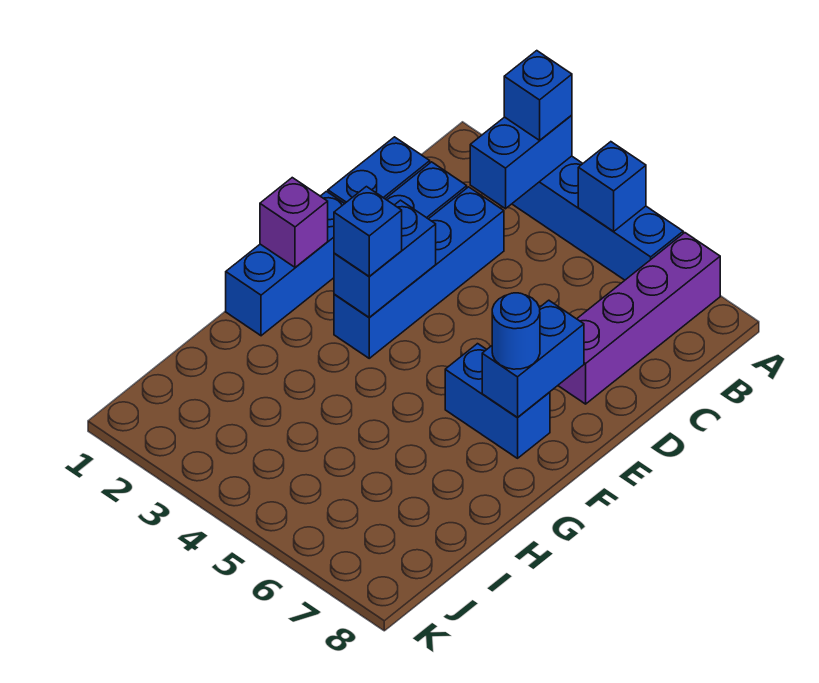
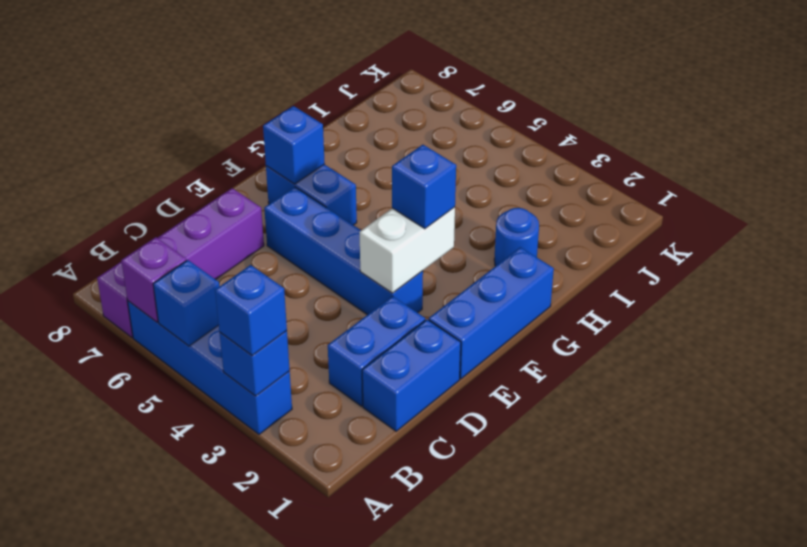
blue 1x2 brick [470,115,572,209] -> blue 1x1 brick [219,331,290,396]
blue 1x4 brick [334,187,504,358] -> blue 1x4 brick turned to [264,187,423,315]
blue 1x2 brick [334,200,436,317] -> white 1x2 brick [359,207,455,293]
blue 1x2 brick [482,300,584,418] -> blue 1x1 brick [263,106,325,184]
purple 1x1 brick [260,178,328,267] -> purple 1x1 brick moved to [121,237,187,322]
blue 1x1 round brick [492,293,540,369] -> blue 1x1 round brick moved to [494,208,539,266]

